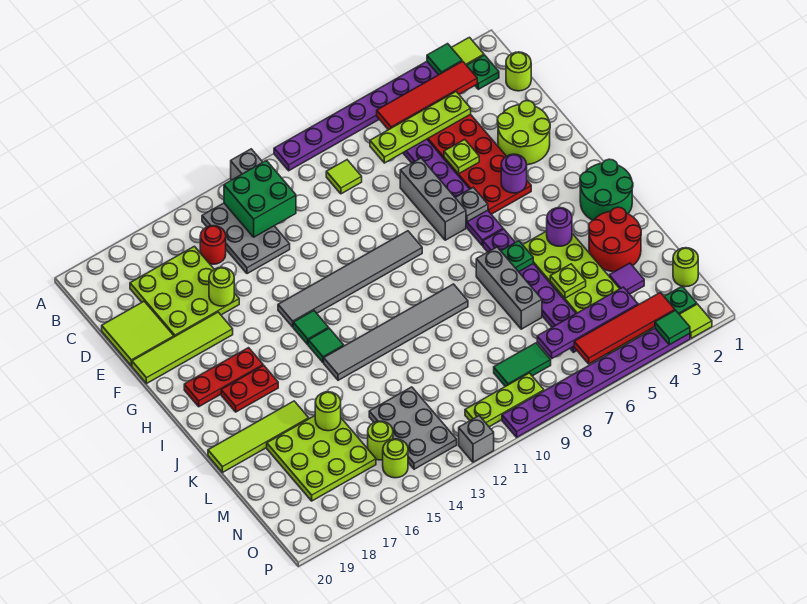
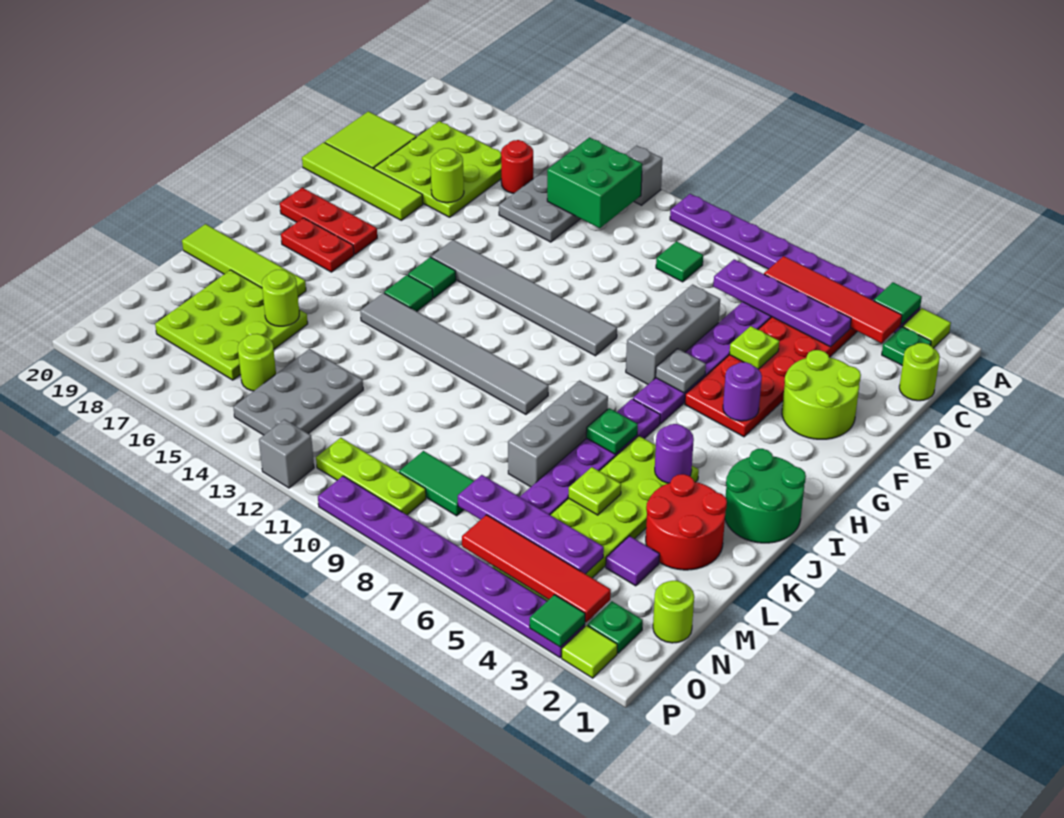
lime 1x4 plate [370,92,471,163] -> purple 1x4 plate [713,259,851,347]
lime 1x1 tile [326,160,362,194] -> green 1x1 tile [656,241,703,282]
lime 1x1 round brick [383,439,408,478] -> none

